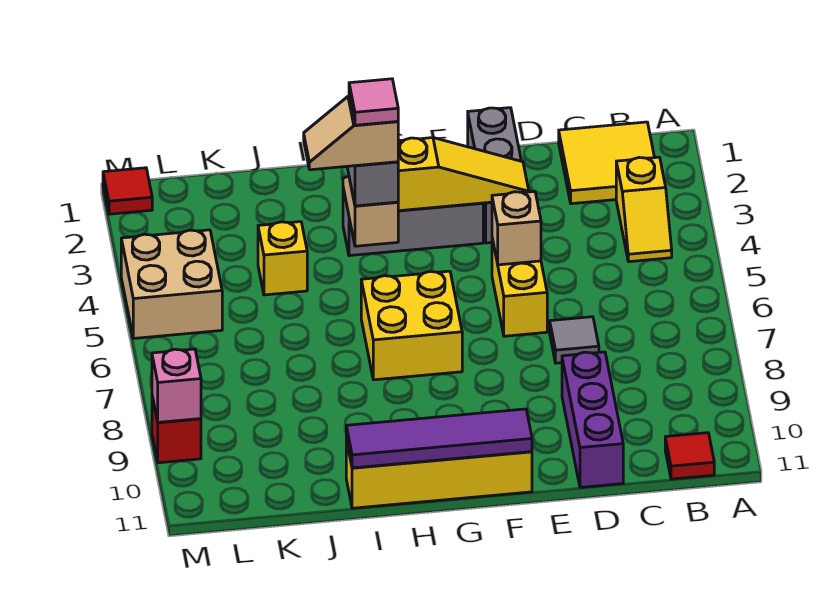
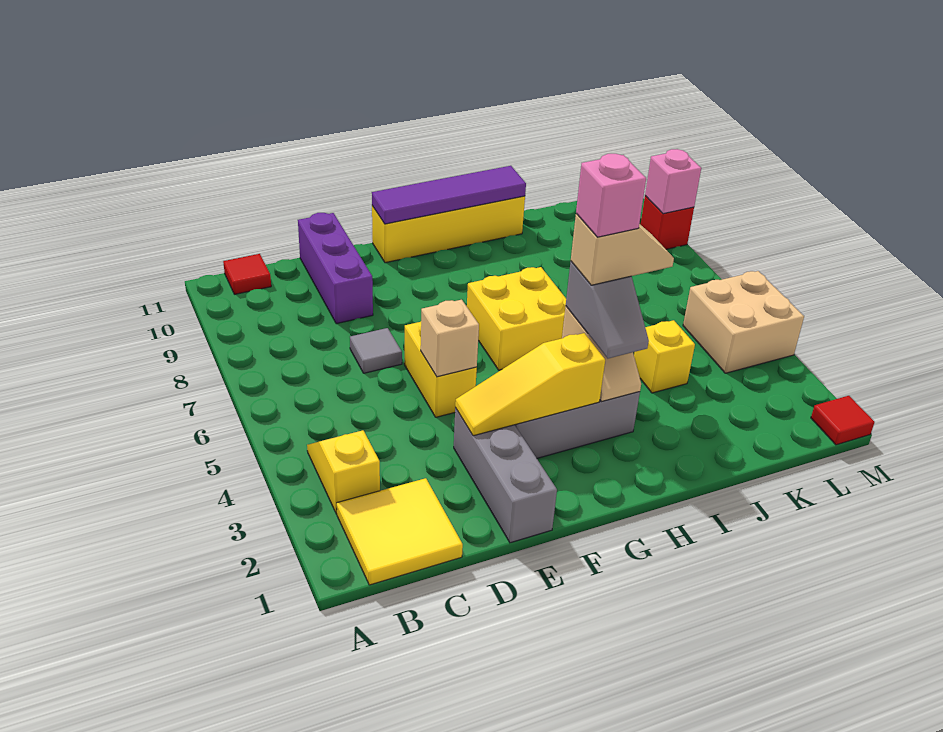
pink 1x1 tile [349,79,398,125] -> pink 1x1 brick [576,154,646,237]

